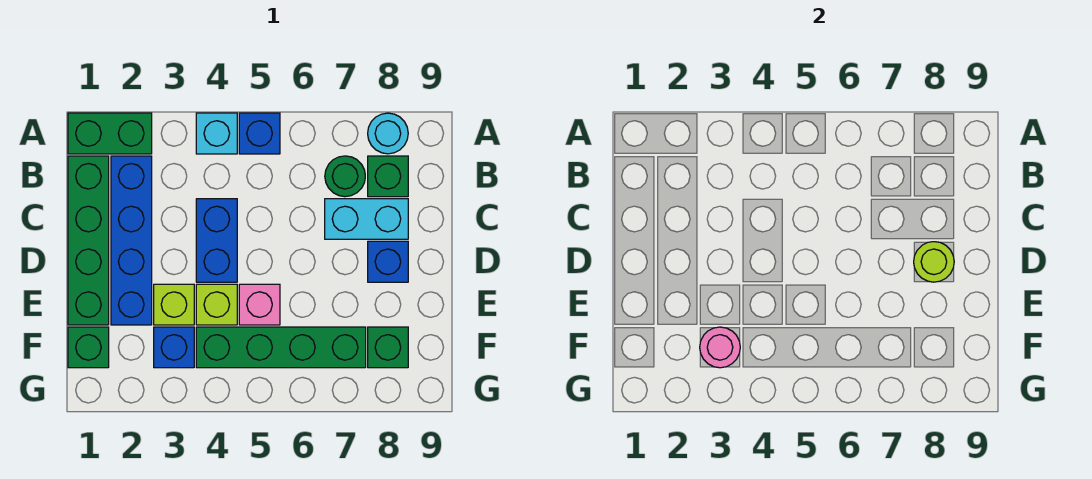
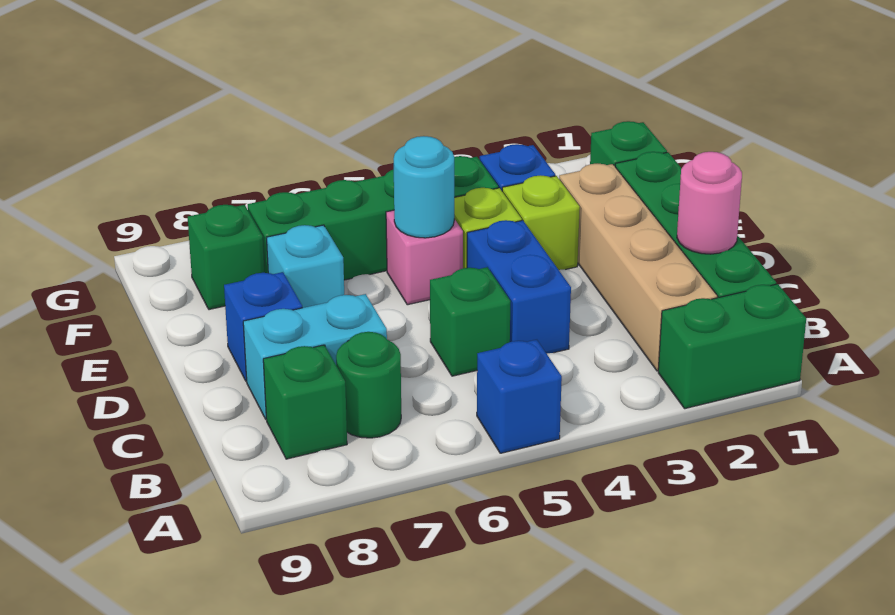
cyan 1x1 brick [196,113,237,154] -> cyan 1x1 brick moved to [266,225,344,308]
cyan 1x1 round brick [368,113,408,154] -> cyan 1x1 round brick moved to [394,136,454,238]
blue 1x4 brick [111,156,152,325] -> tan 1x4 brick [559,164,717,371]
none -> green 1x1 brick [430,267,511,376]
lime 1x1 round brick [914,242,954,282] -> none
pink 1x1 round brick [700,327,740,368] -> pink 1x1 round brick moved to [677,152,742,254]

